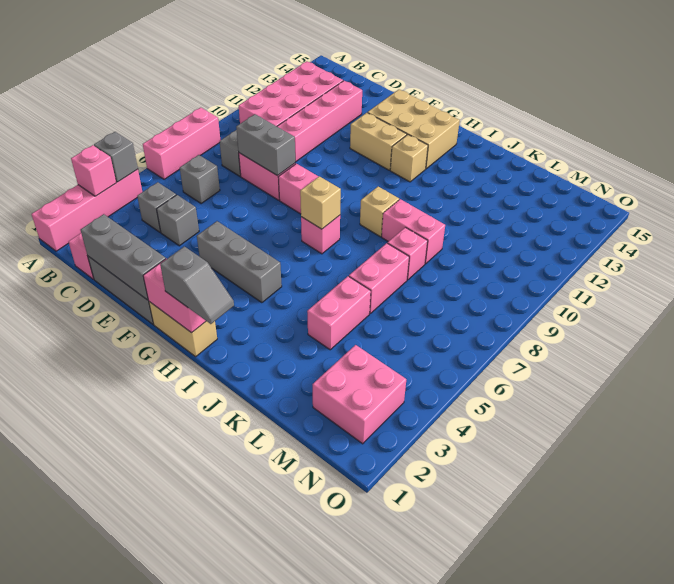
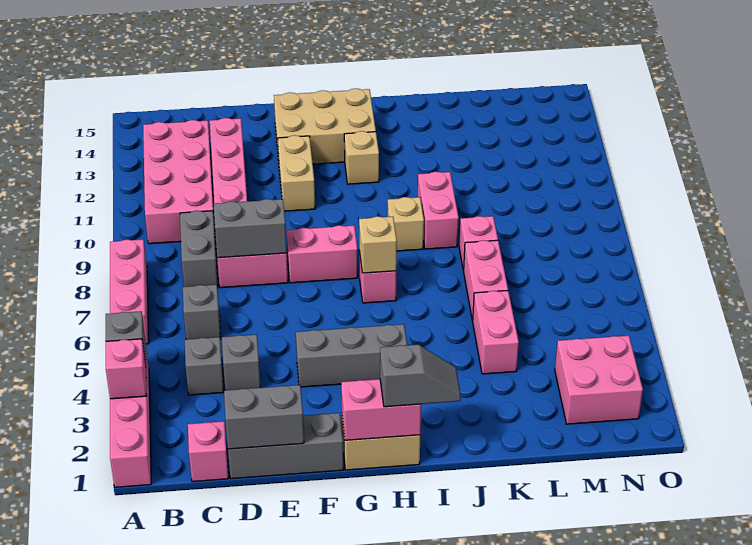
grey 1x3 brick [81,214,166,300] -> grey 1x2 brick [224,385,304,449]
tan 1x2 brick [350,113,407,170] -> tan 1x2 brick turned to [278,135,315,211]
pink 1x2 brick [382,199,445,264] -> pink 1x2 brick turned to [418,172,459,249]

